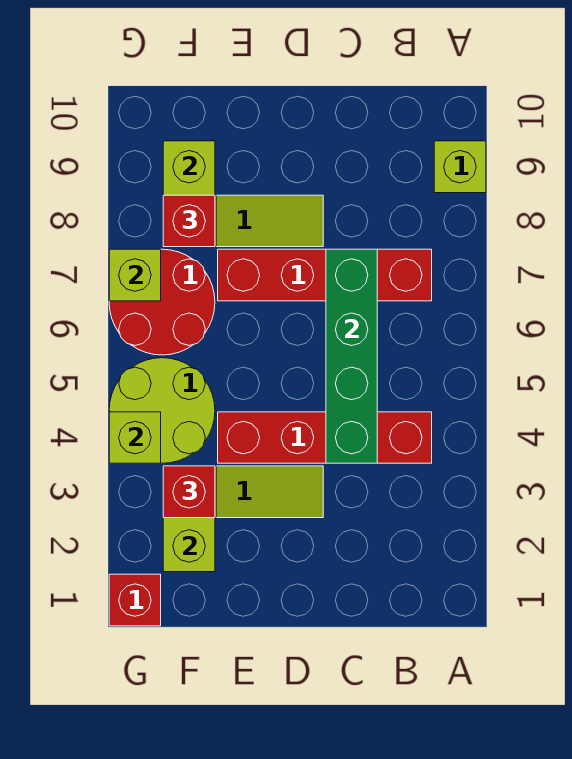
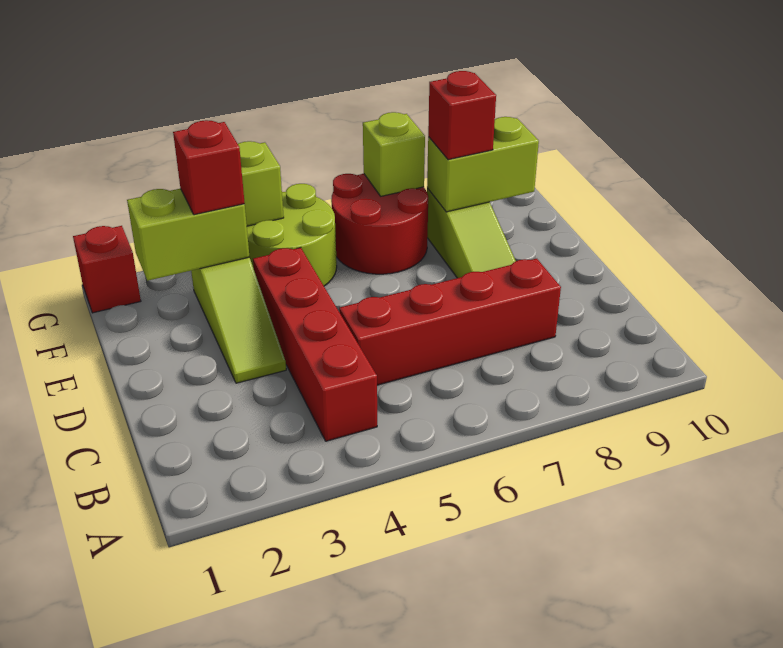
lime 1x1 brick [434,141,486,193] -> none
red 1x4 brick [218,249,432,301] -> red 1x4 brick turned to [339,259,561,385]
green 1x4 brick [326,249,377,463] -> none

